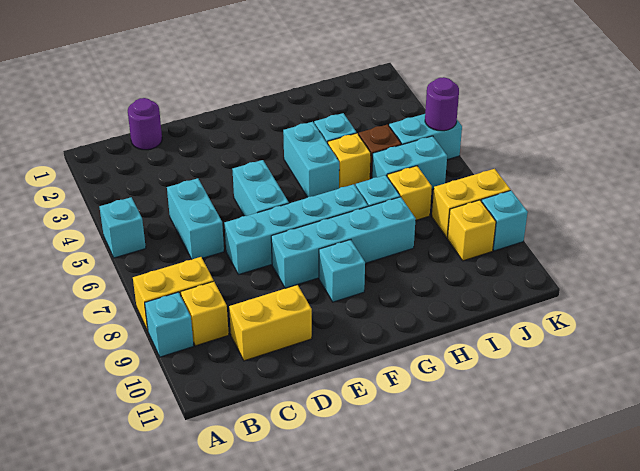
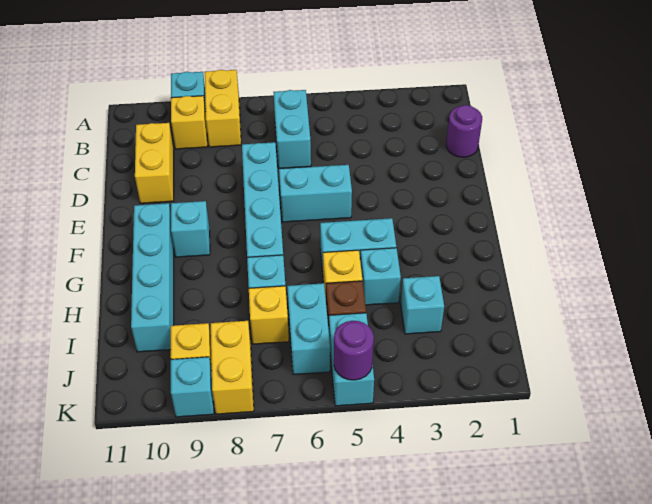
cyan 1x1 brick [99,197,146,258] -> cyan 1x1 brick moved to [401,276,444,334]
cyan 1x2 brick [167,178,224,259] -> cyan 1x2 brick turned to [274,90,311,168]
cyan 1x4 brick [271,197,416,288] -> cyan 1x4 brick moved to [131,203,174,352]

